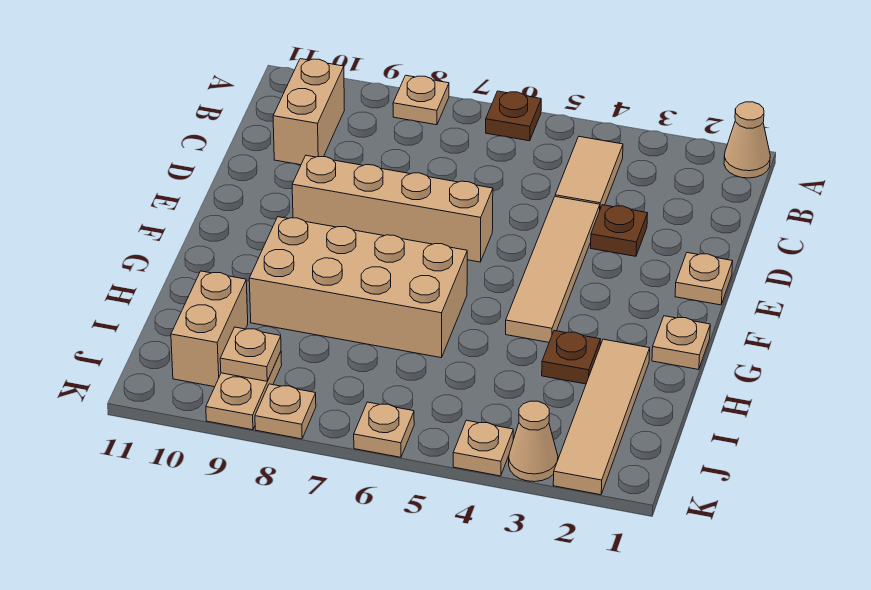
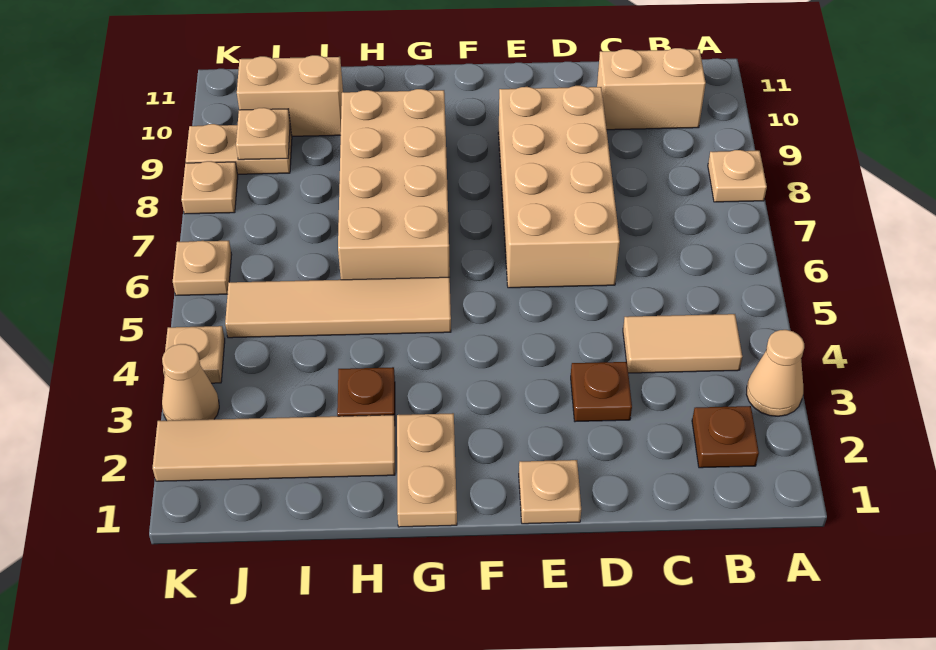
tan 1x1 cone [724,102,770,178] -> tan 1x1 cone moved to [746,330,804,416]
brown 1x1 plate [486,91,541,141] -> brown 1x1 plate moved to [692,406,759,468]
tan 1x4 tile [506,197,600,342] -> tan 1x4 tile moved to [225,277,451,338]
tan 1x4 brick [292,155,493,262] -> tan 2x4 brick [498,86,620,288]
tan 1x1 plate [652,316,710,370] -> tan 1x2 plate [397,413,457,527]

